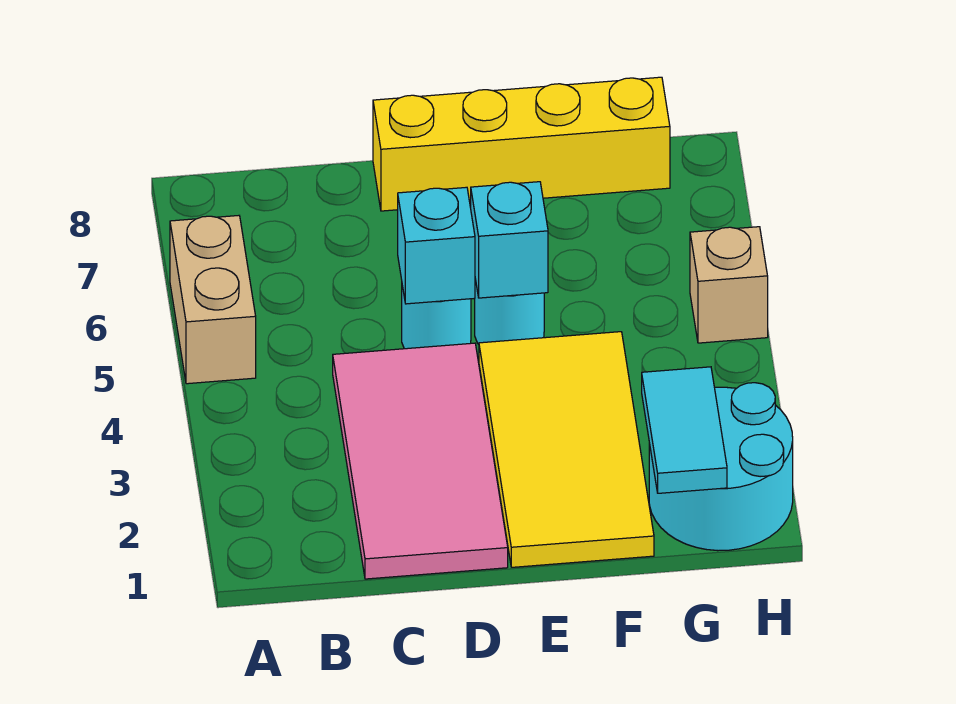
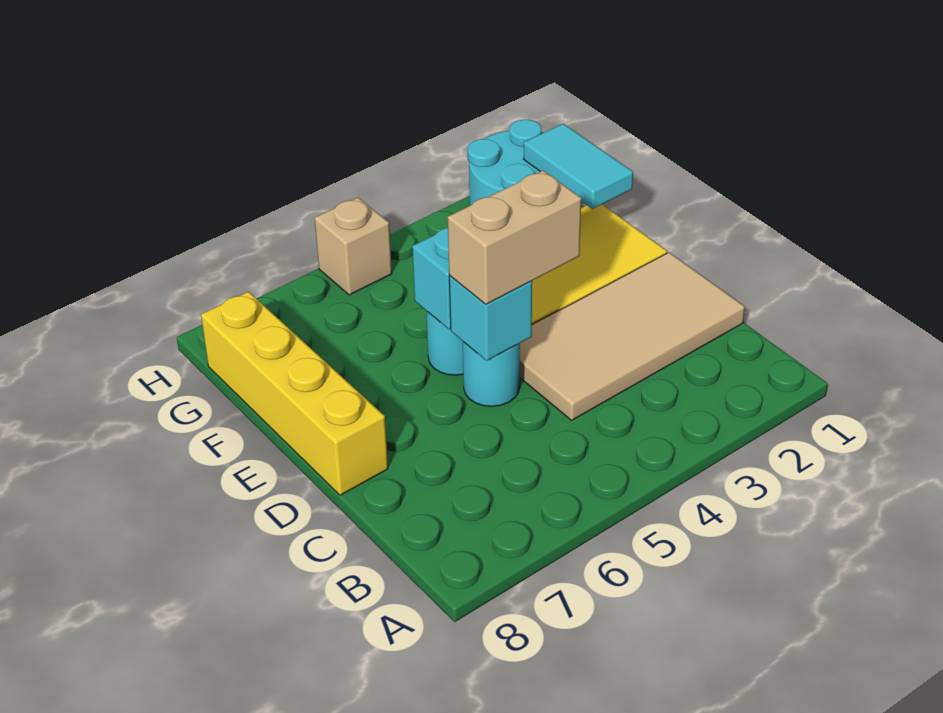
tan 1x2 brick [170,216,256,384] -> tan 1x2 brick moved to [448,171,581,304]
pink 2x4 tile [333,343,508,579] -> tan 2x4 tile [520,252,745,420]
cyan 1x2 tile [642,367,727,493] -> cyan 1x2 tile turned to [524,124,633,209]

